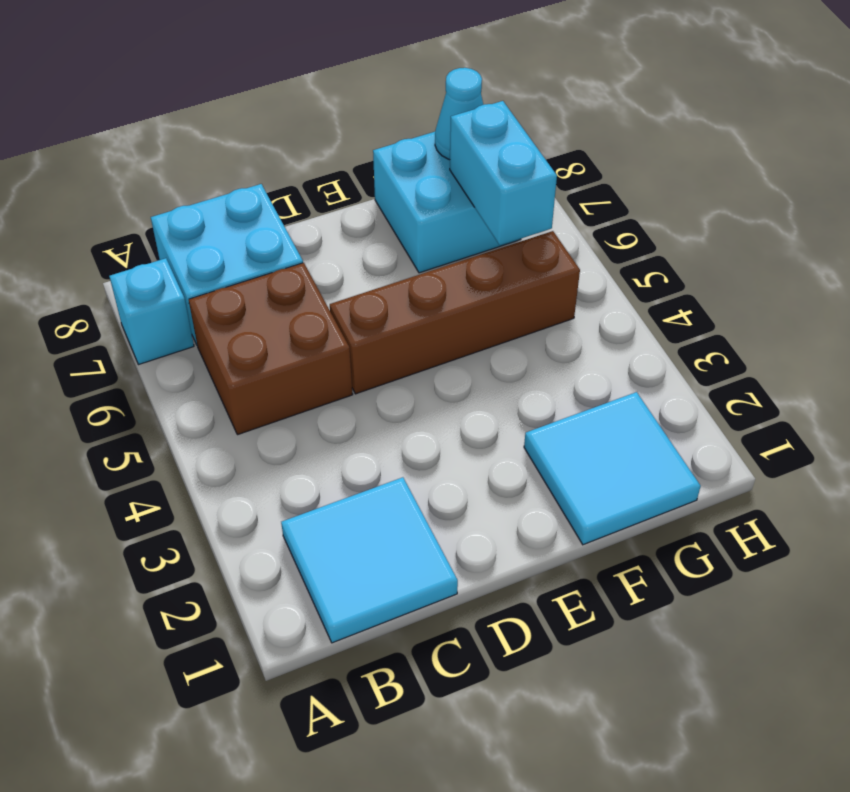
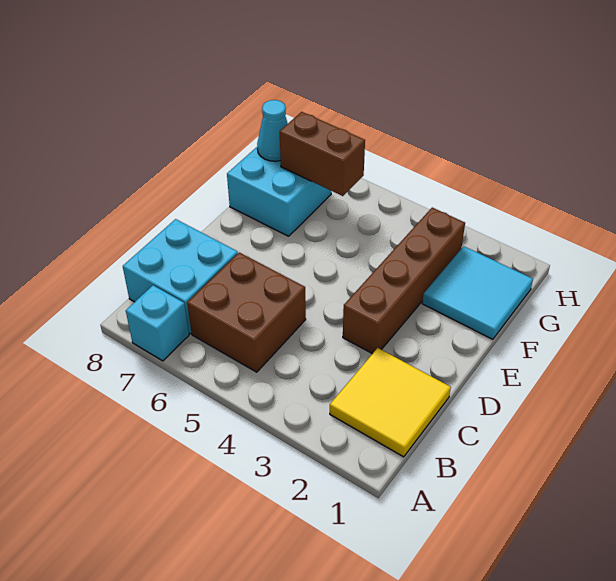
cyan 2x2 tile [281,477,458,643] -> yellow 2x2 tile [330,348,451,457]
brown 1x4 brick [330,231,580,394] -> brown 1x4 brick moved to [343,208,465,354]
cyan 1x2 brick [450,101,557,245] -> brown 1x2 brick [280,112,365,196]

